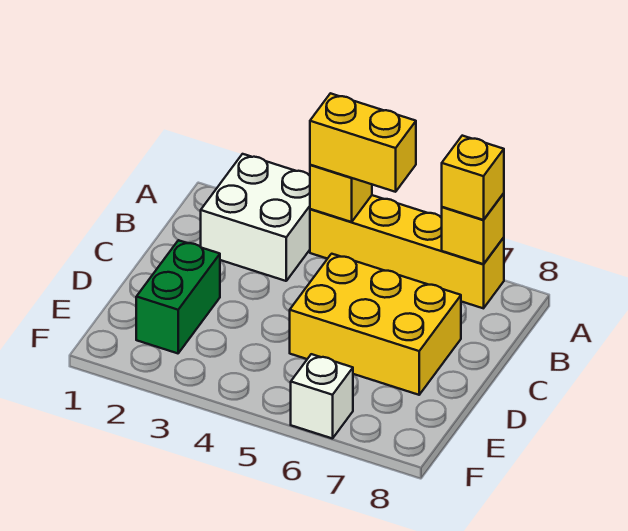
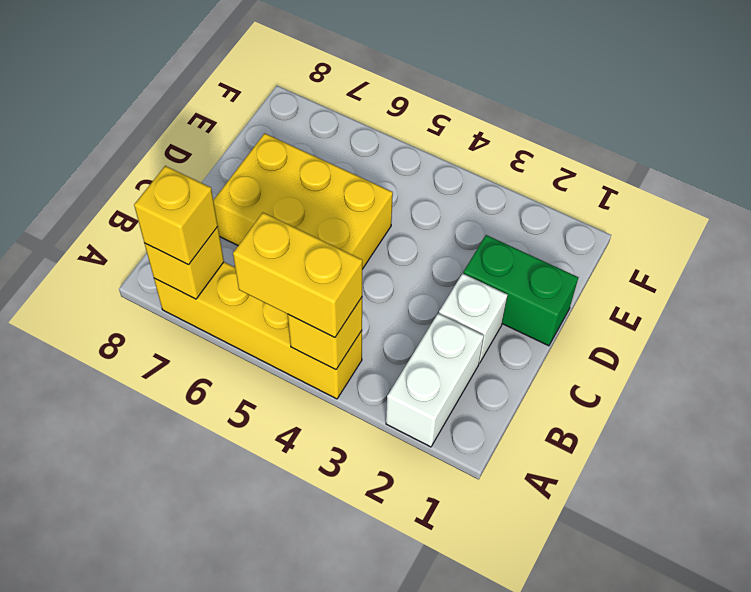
white 2x2 brick [201,154,310,281] -> white 1x2 brick [386,313,484,447]
green 1x2 brick [136,240,220,353] -> green 1x2 brick turned to [463,235,578,346]
white 1x1 brick [291,354,353,439] -> white 1x1 brick moved to [439,273,508,363]

